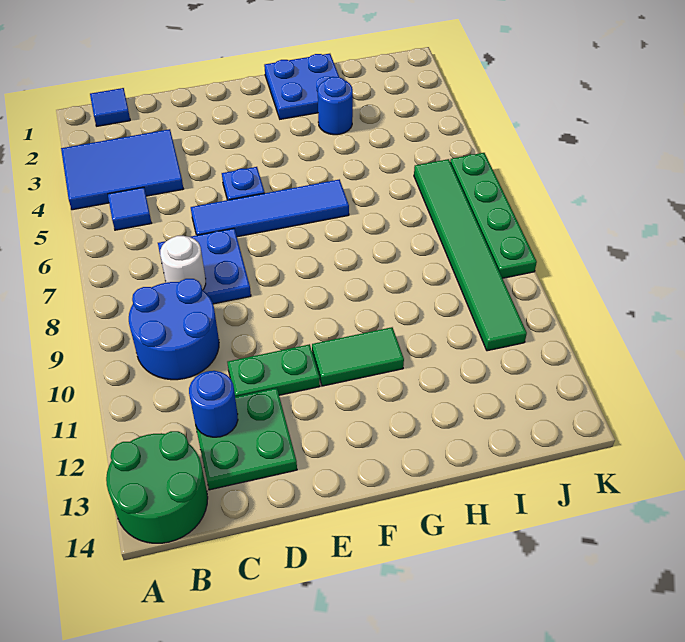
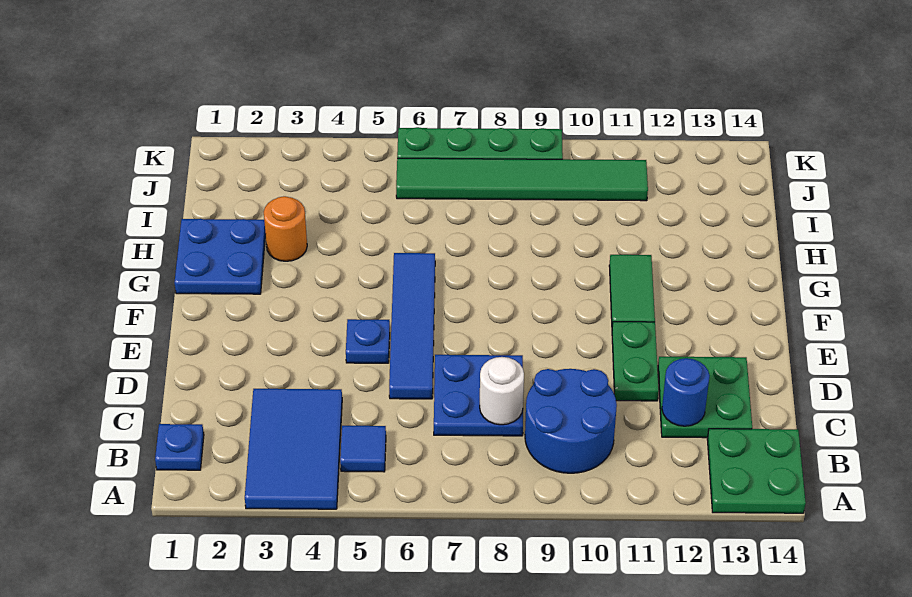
green 2x2 round brick [106,431,208,543] -> green 2x2 plate [707,429,806,513]
blue 1x1 tile [90,88,130,126] -> blue 1x1 plate [155,424,204,470]
blue 1x1 round brick [318,77,353,135] -> orange 1x1 round brick [264,196,307,261]

